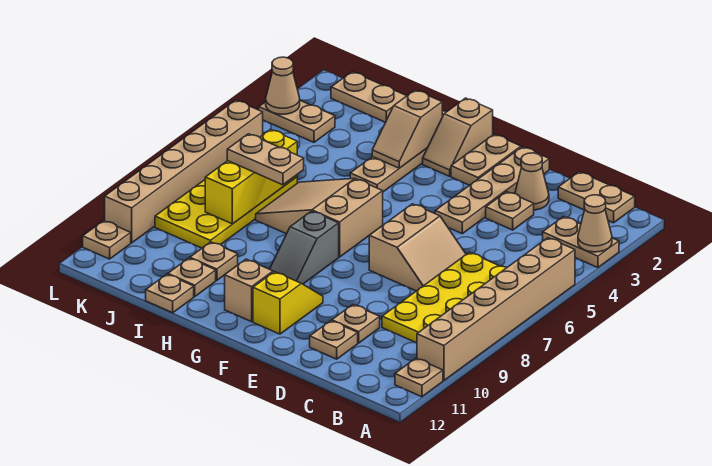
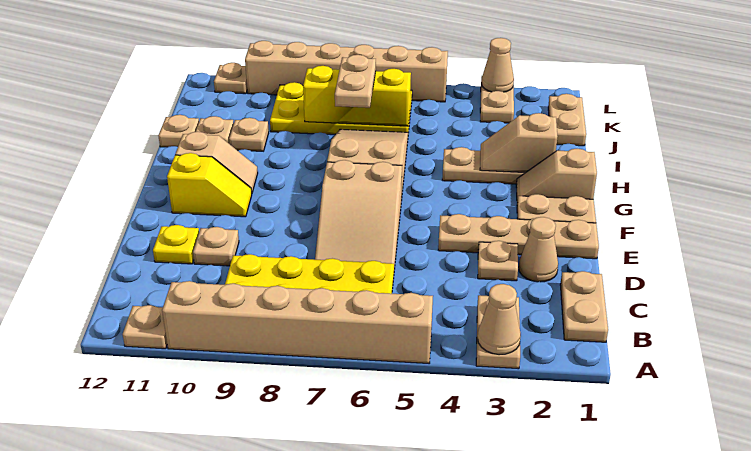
tan 2x2 slope [369,204,466,291] -> tan 2x3 slope [315,160,402,269]
tan 1x1 plate [310,321,358,359] -> yellow 1x1 plate [153,225,199,264]
grey 1x2 slope [270,211,339,284] -> none

